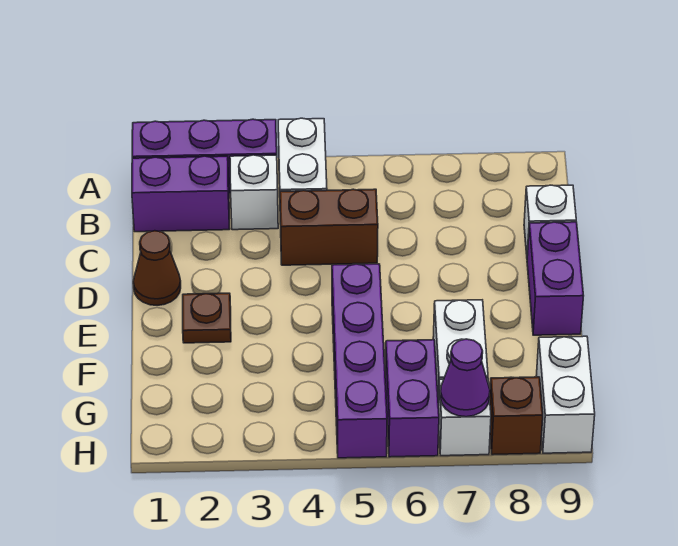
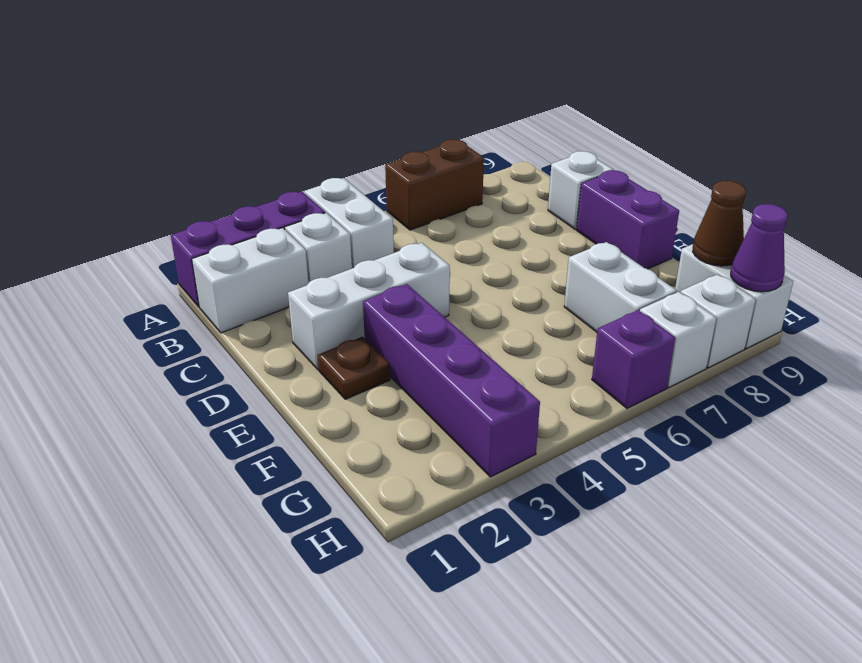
purple 1x2 brick [132,156,229,232] -> white 1x2 brick [192,228,308,333]
brown 1x2 brick [280,189,378,265] -> brown 1x2 brick moved to [385,139,484,230]
brown 1x1 cone [133,231,181,305] -> brown 1x1 cone moved to [693,181,746,266]
none -> white 1x3 brick [288,243,450,369]
purple 1x4 brick [332,264,387,458] -> purple 1x4 brick moved to [363,284,540,477]
purple 1x2 brick [385,340,439,457] -> purple 1x1 brick [592,310,675,408]
purple 1x1 cone [440,339,490,417] -> purple 1x1 cone moved to [731,204,788,292]
brown 1x1 brick [490,377,543,455] -> white 1x1 brick [680,274,756,368]

